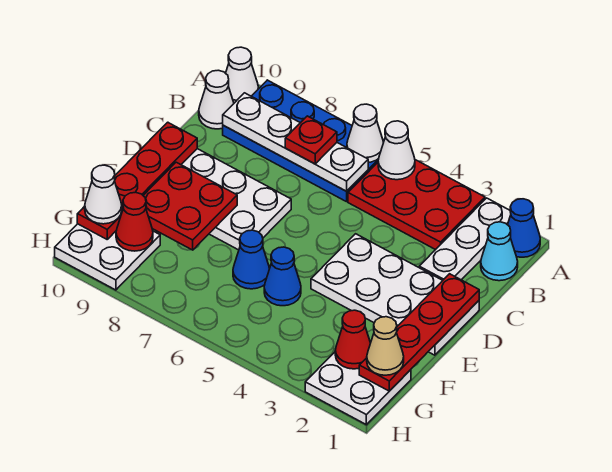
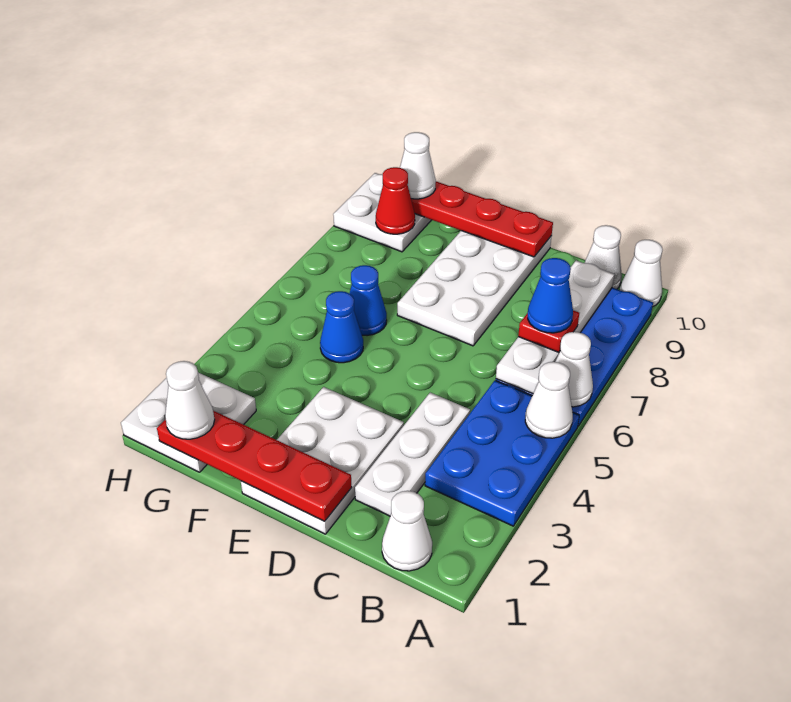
blue 1x1 cone [508,199,540,257] -> blue 1x1 cone moved to [528,258,573,333]
white 1x3 plate [419,198,511,280] -> white 1x3 plate turned to [355,393,470,516]
red 2x3 plate [348,160,485,250] -> blue 2x3 plate [425,381,579,526]
cyan 1x1 cone [481,222,518,281] -> white 1x1 cone [382,491,432,571]
white 2x4 plate [311,234,479,355] -> white 2x3 plate [241,387,404,534]
red 2x2 plate [143,162,237,250] -> none
tan 1x1 cone [367,317,404,375] -> white 1x1 cone [165,361,215,439]
red 1x1 cone [335,310,370,369] -> none

